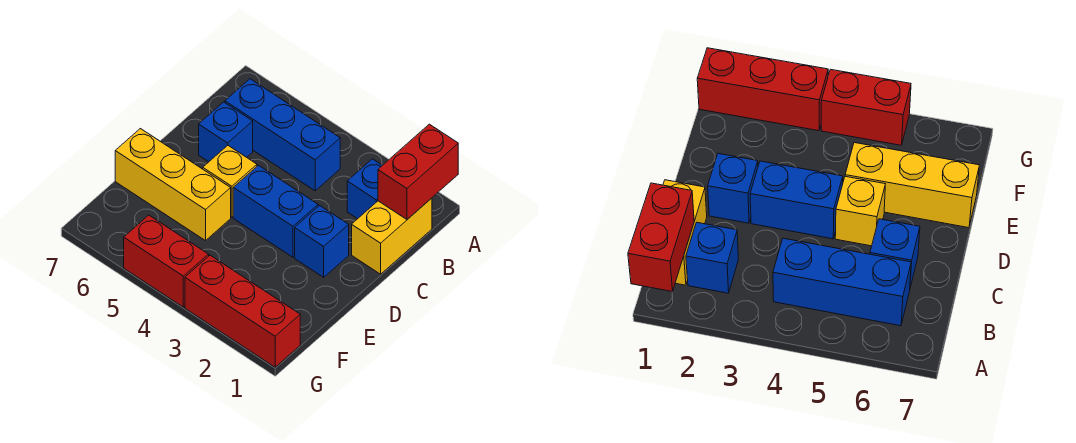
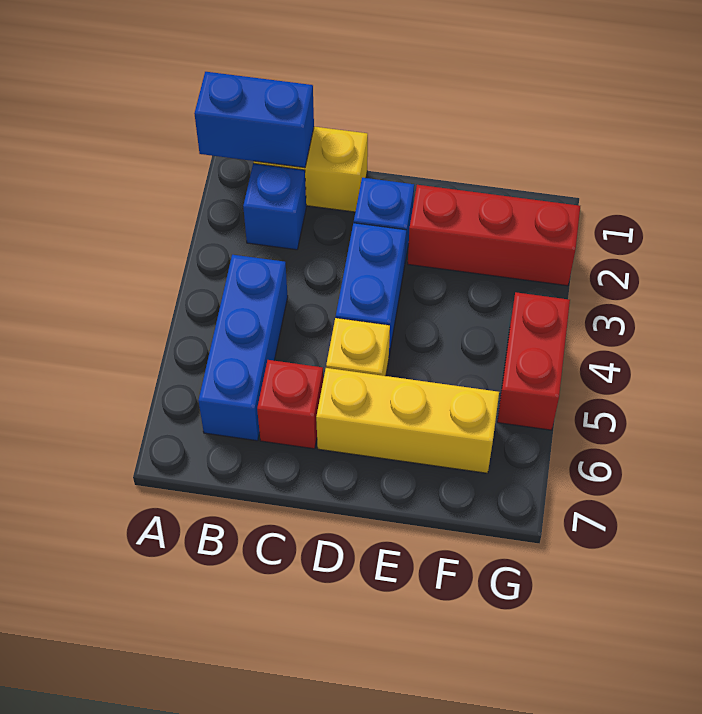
red 1x2 brick [378,124,458,219] -> blue 1x2 brick [194,72,314,168]
blue 1x1 brick [199,102,253,162] -> red 1x1 brick [257,360,323,449]
yellow 1x3 brick [115,129,231,241] -> yellow 1x3 brick turned to [316,368,499,473]
red 1x3 brick [185,255,300,367] -> red 1x3 brick turned to [408,185,580,286]

